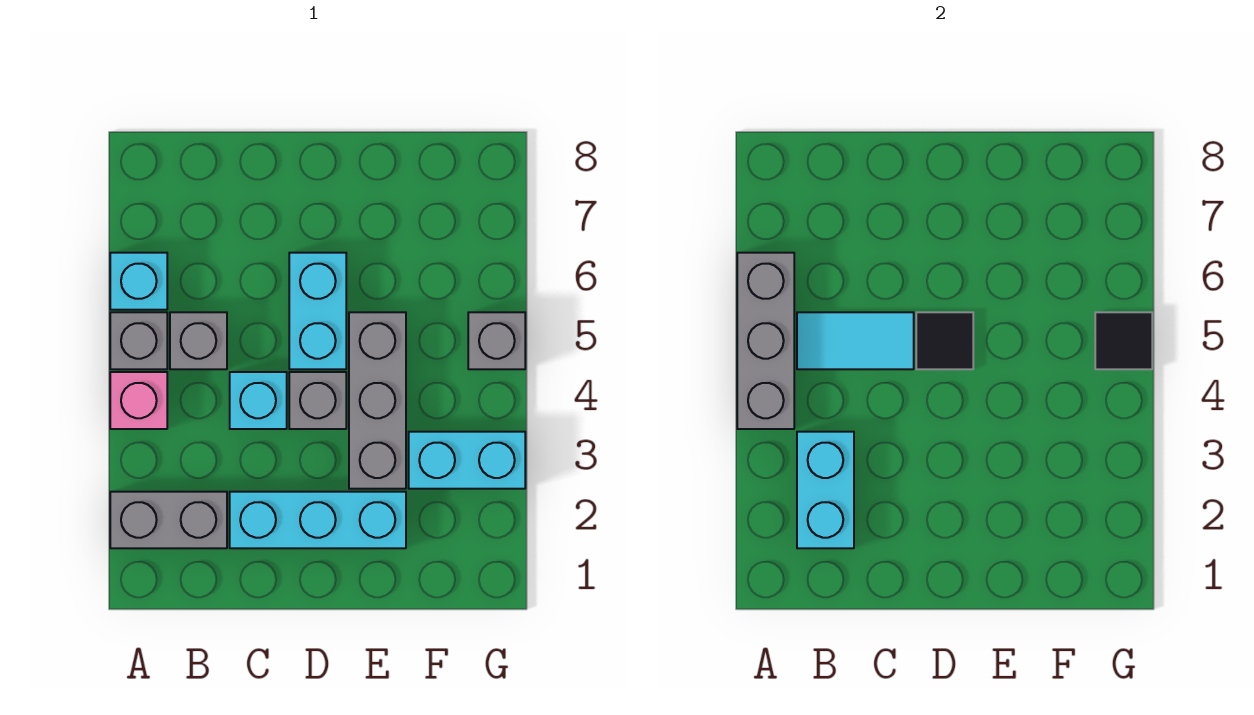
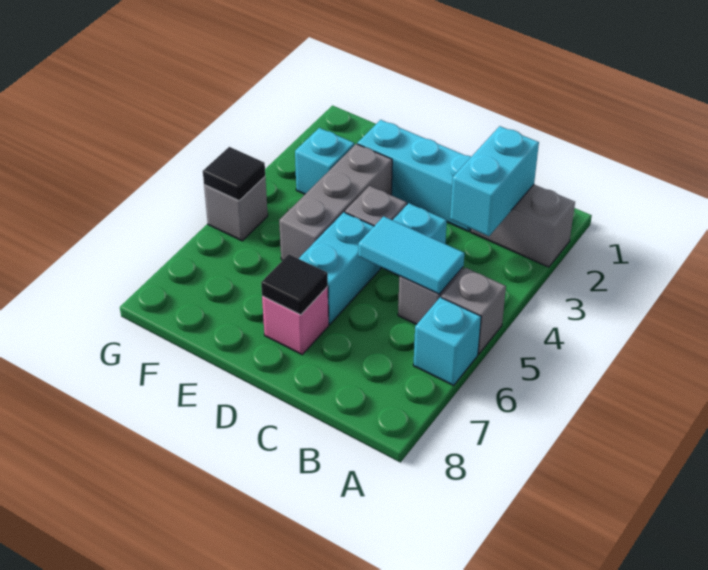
pink 1x1 brick [110,372,167,429] -> pink 1x1 brick moved to [262,286,329,354]
grey 1x3 brick [737,253,794,429] -> none
black 1x1 tile [916,312,973,369] -> black 1x1 tile moved to [261,254,328,315]
cyan 1x2 brick [409,432,525,489] -> cyan 1x1 brick [295,128,354,194]

